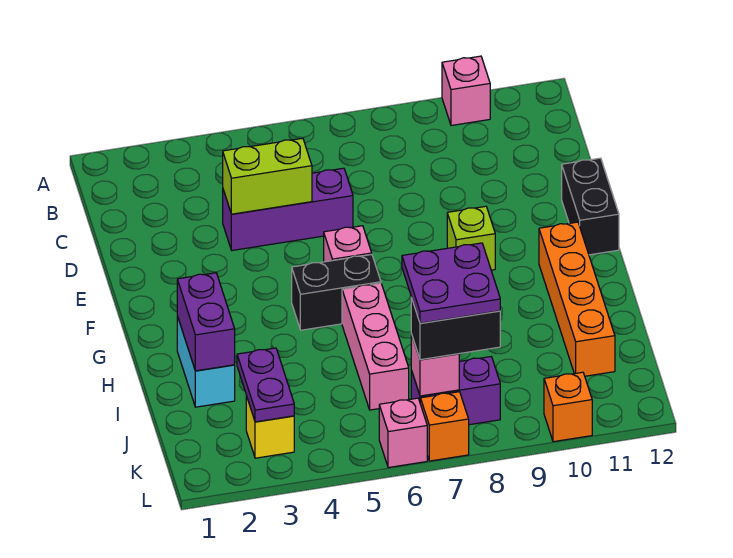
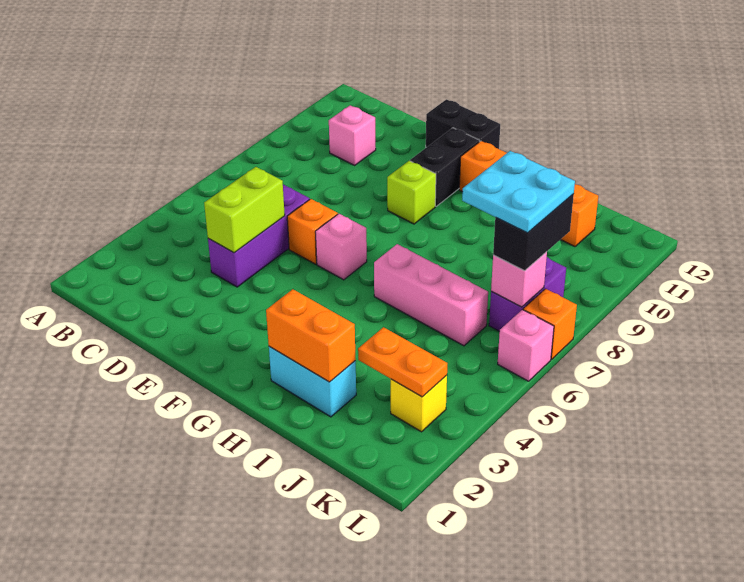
pink 1x1 brick [442,56,490,125] -> pink 1x1 brick moved to [329,105,376,165]
black 1x2 brick [292,255,381,330] -> black 1x2 brick moved to [410,128,480,206]
purple 1x2 brick [177,273,235,371] -> orange 1x2 brick [266,289,356,382]
purple 1x2 plate [237,348,294,422] -> orange 1x2 plate [358,327,447,397]
purple 2x2 plate [402,243,500,323] -> cyan 2x2 plate [462,151,575,233]
orange 1x1 brick [544,372,592,442] -> orange 1x1 brick moved to [287,199,338,264]

